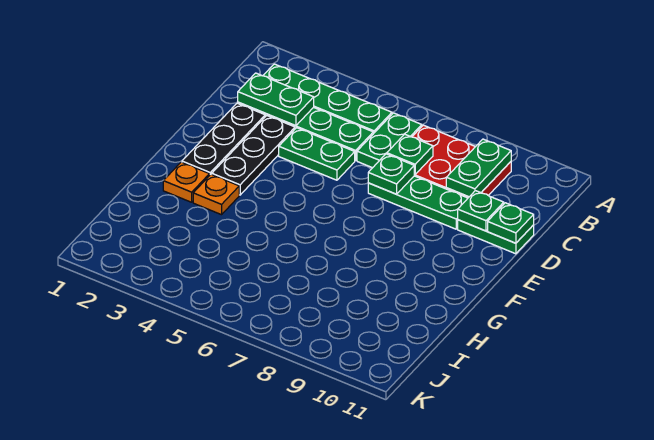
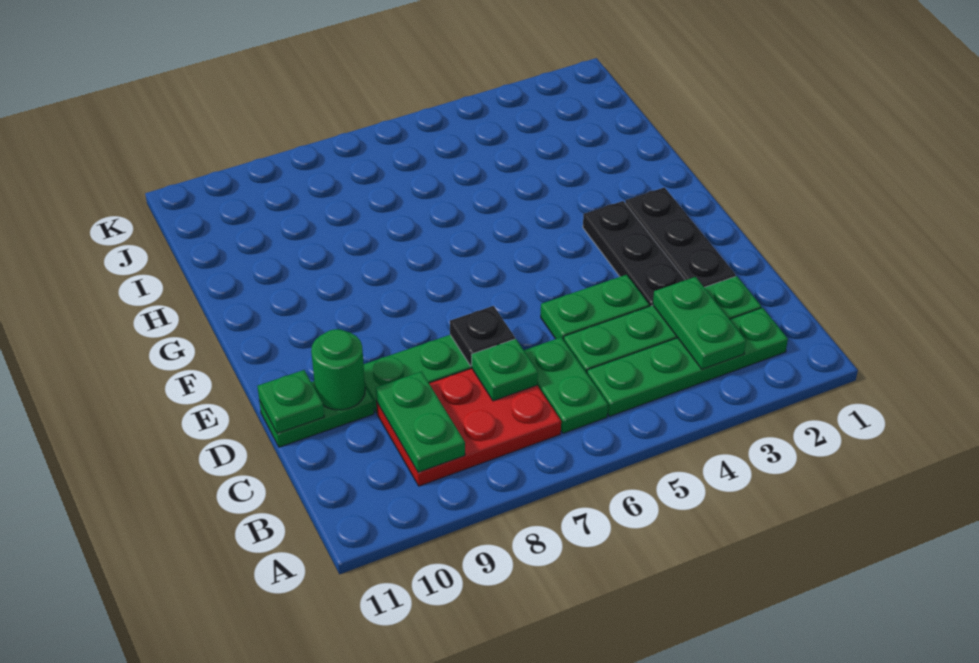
green 1x2 plate [238,73,314,126] -> green 1x2 plate turned to [653,277,746,369]
green 1x1 plate [368,154,414,194] -> black 1x1 plate [450,306,515,366]
green 1x1 plate [458,191,504,231] -> green 1x1 round brick [311,329,365,410]
orange 1x1 plate [163,162,209,202] -> none
orange 1x1 plate [193,174,239,215] -> none

